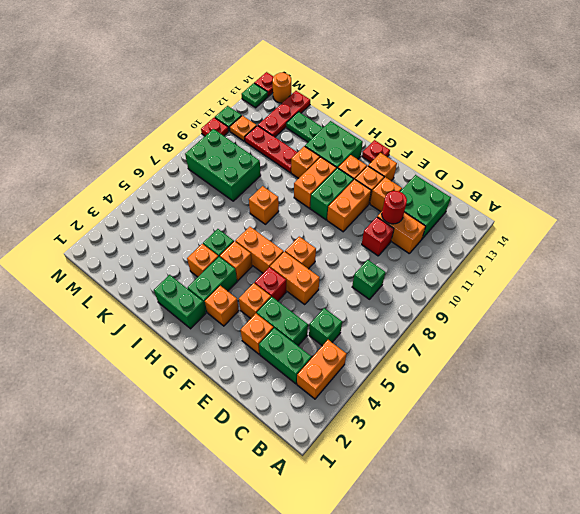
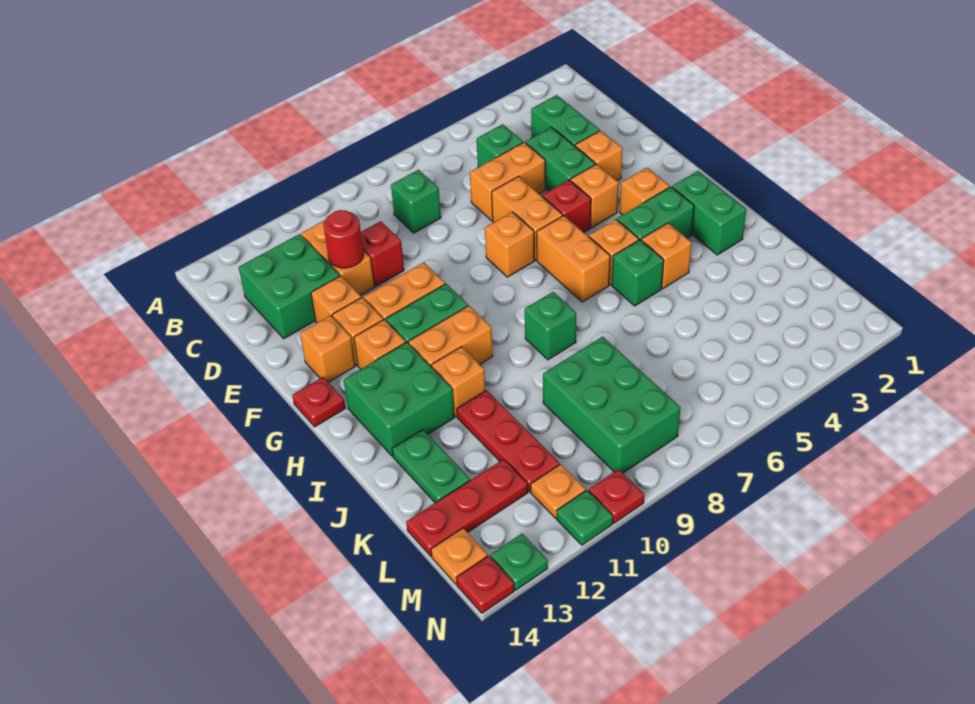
orange 1x2 brick [297,340,347,399] -> orange 1x2 brick moved to [470,142,545,220]
orange 1x1 brick [249,186,279,224] -> green 1x1 brick [525,292,576,360]
orange 1x1 round brick [273,73,291,103] -> orange 1x1 plate [431,528,488,584]

